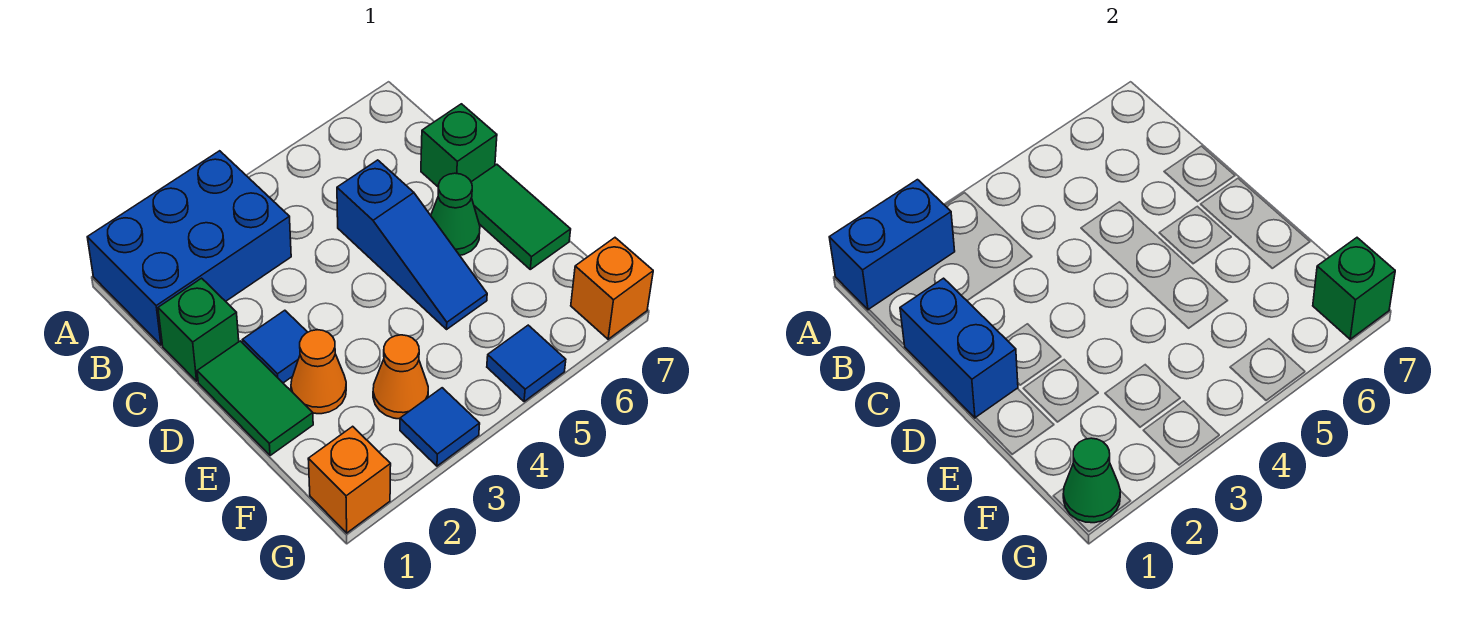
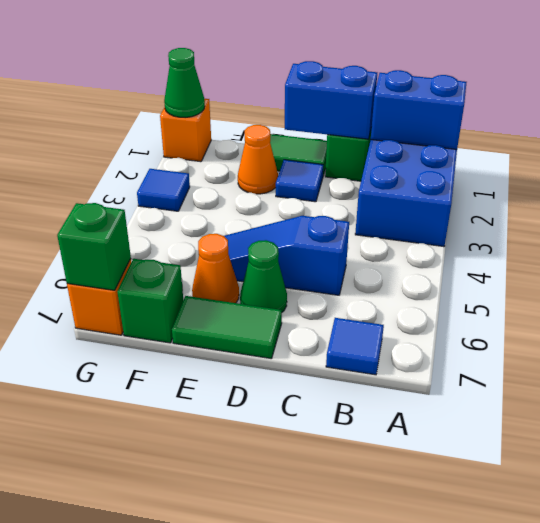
blue 1x2 brick [829,180,955,310] -> blue 1x2 brick turned to [371,70,467,149]
green 1x1 brick [421,104,497,187] -> green 1x1 brick moved to [117,259,183,343]
orange 1x1 cone [373,335,428,419] -> orange 1x1 cone moved to [192,234,239,303]
blue 1x1 tile [487,325,566,402] -> blue 1x1 tile moved to [326,318,384,375]

